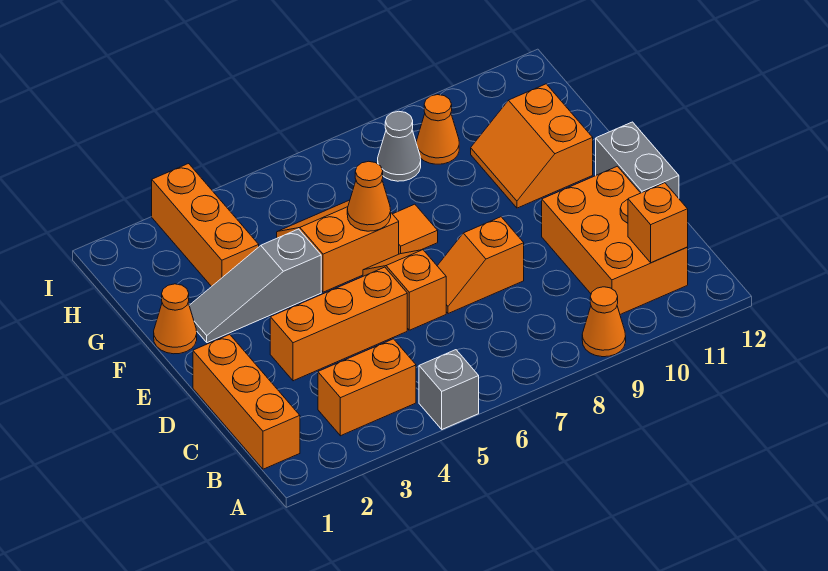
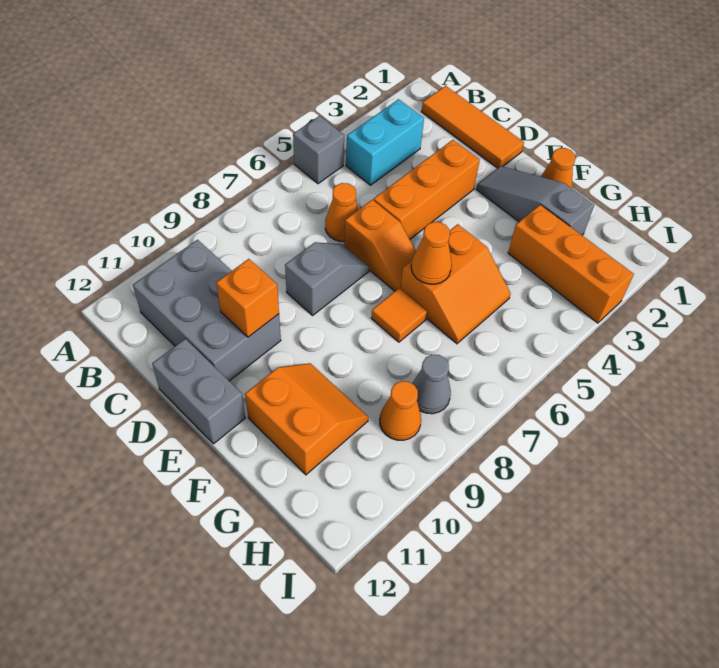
orange 1x1 cone [582,287,626,357] -> orange 1x1 cone moved to [325,183,358,241]
orange 1x3 brick [193,334,300,469] -> orange 1x3 tile [422,86,524,168]
orange 1x2 brick [318,339,416,436] -> cyan 1x2 brick [346,99,424,185]
orange 2x3 brick [542,166,688,314] -> grey 2x3 brick [133,240,281,381]
orange 1x1 brick [628,183,688,263] -> orange 1x1 brick moved to [216,259,279,337]
orange 1x2 slope [437,217,524,314] -> grey 1x2 slope [285,242,369,315]
grey 1x3 slope [189,229,321,343] -> grey 1x3 slope turned to [476,166,594,235]

